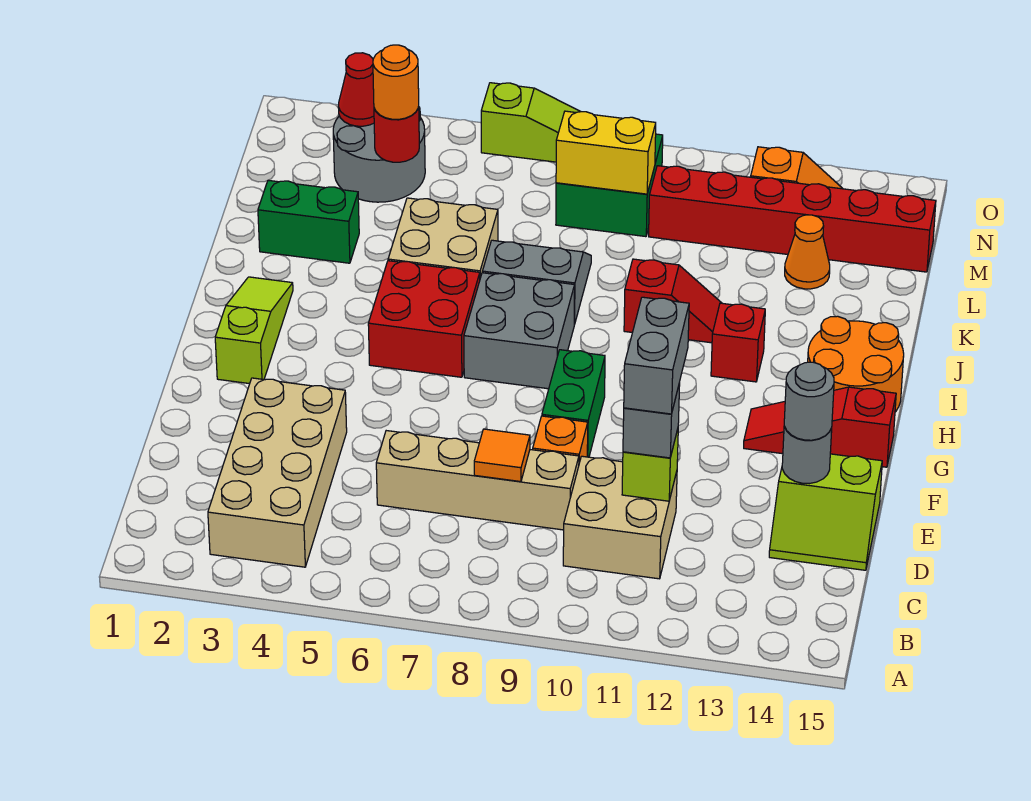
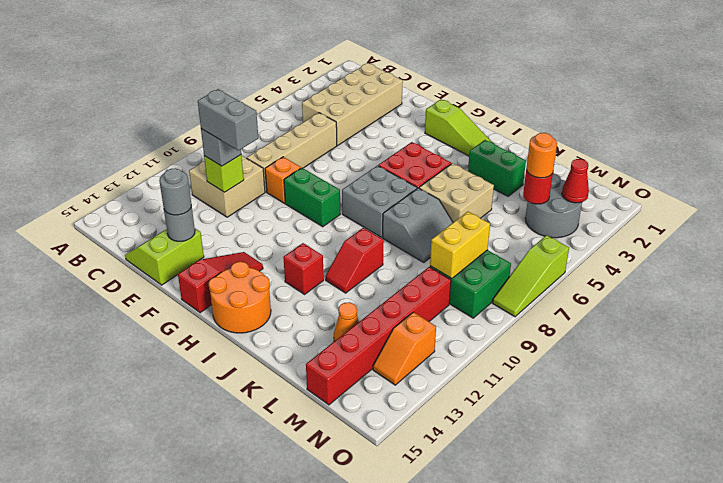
tan 2x4 brick [208,378,347,567] -> tan 2x4 brick turned to [302,63,403,145]
orange 1x1 tile [474,429,530,482] -> none
green 1x2 brick [258,180,359,263] -> green 1x2 brick turned to [468,140,526,196]

